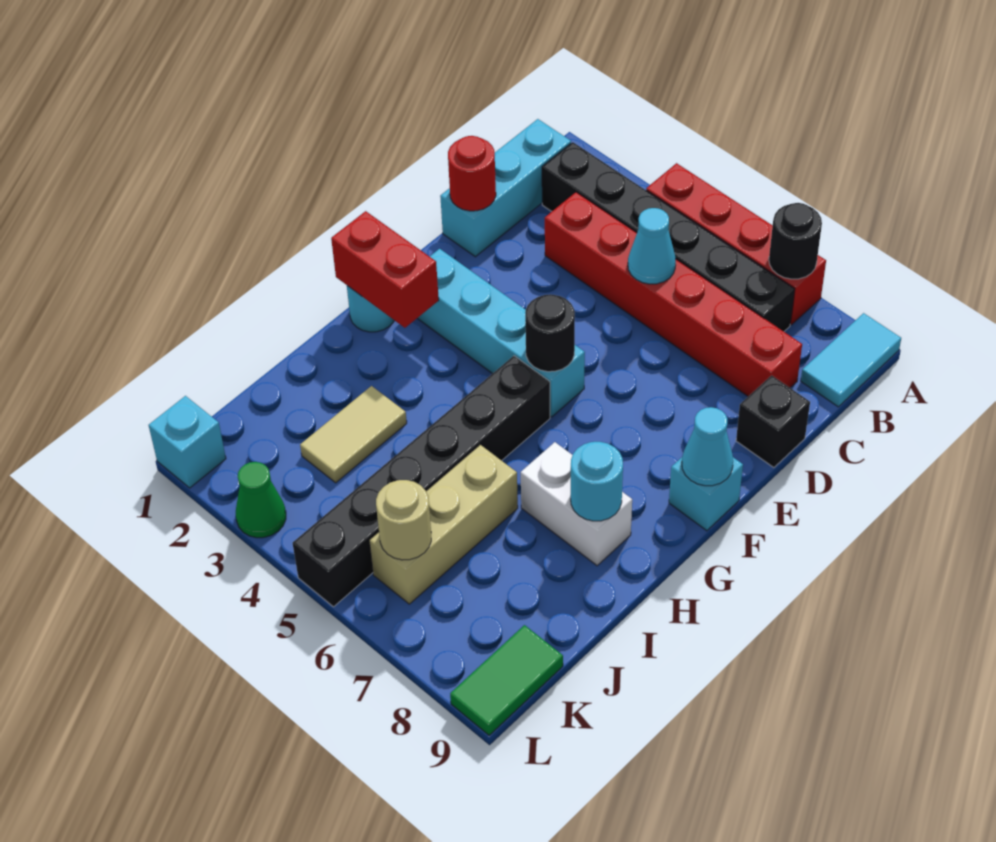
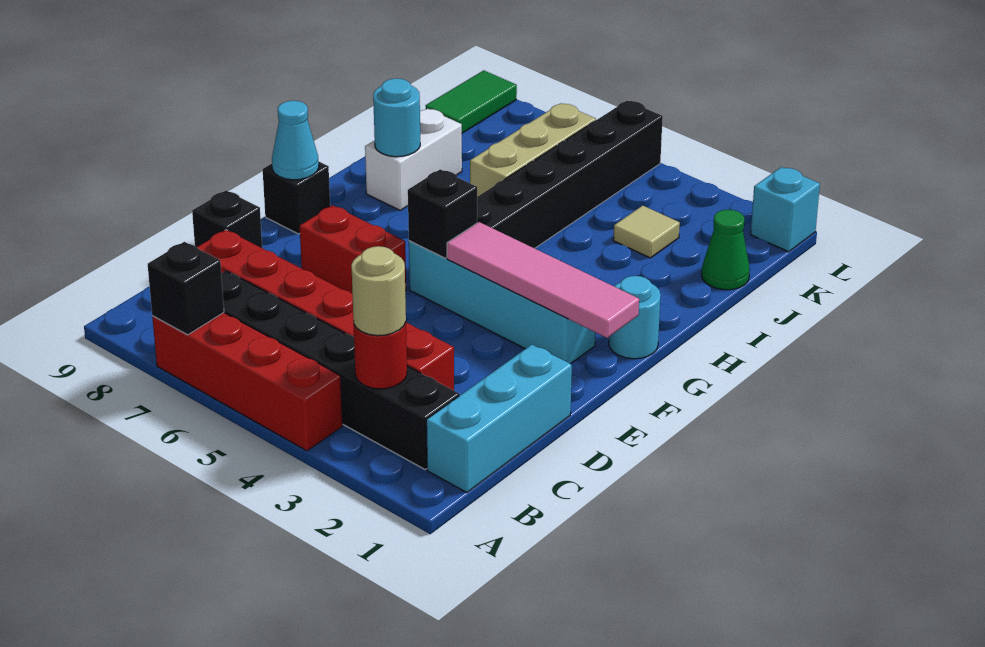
black 1x1 round brick [769,203,822,279] -> black 1x1 brick [148,242,224,335]
cyan 1x2 tile [801,313,901,407] -> none
cyan 1x1 cone [628,208,676,284] -> none
red 1x1 round brick [448,136,496,211] -> red 1x1 round brick moved to [353,321,407,389]
none -> pink 1x4 tile [447,222,639,338]
black 1x1 round brick [525,294,575,372] -> black 1x1 brick [408,170,477,258]
cyan 1x1 brick [669,457,743,531] -> black 1x1 brick [263,161,330,234]
red 1x2 brick [331,211,439,328] -> red 1x2 brick moved to [300,205,406,293]
white 1x2 brick [521,442,632,566] -> white 1x2 brick turned to [365,109,462,210]
tan 1x2 tile [300,386,407,483] -> tan 1x1 tile [613,205,680,258]
tan 1x1 round brick [376,480,431,560] -> tan 1x1 round brick moved to [351,246,406,336]
green 1x1 cone [236,462,286,538] -> green 1x1 cone moved to [702,210,750,290]

